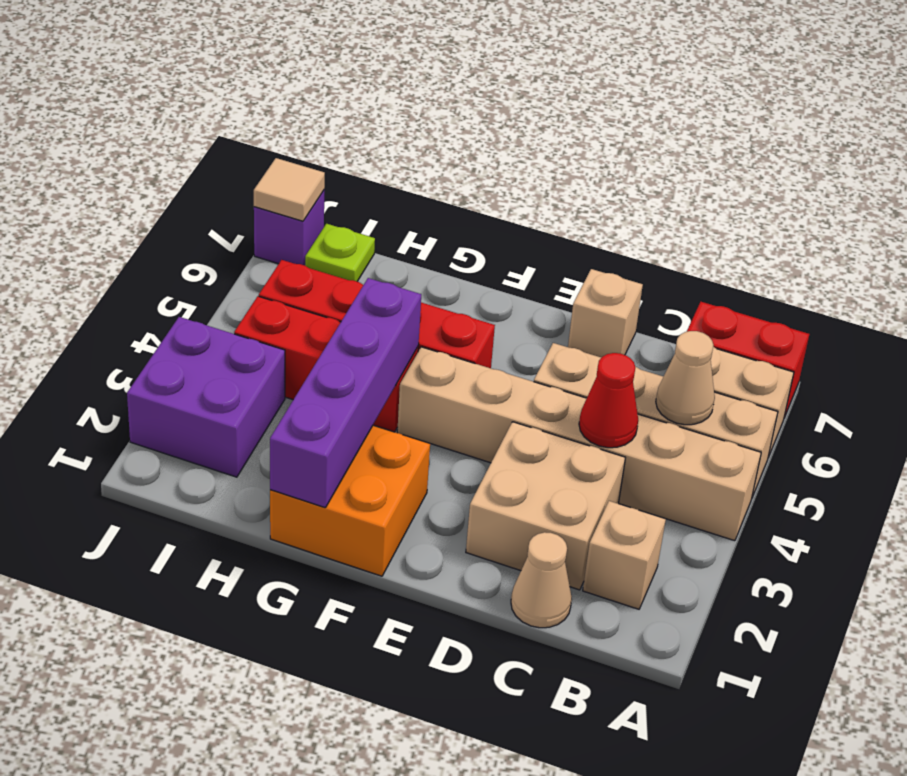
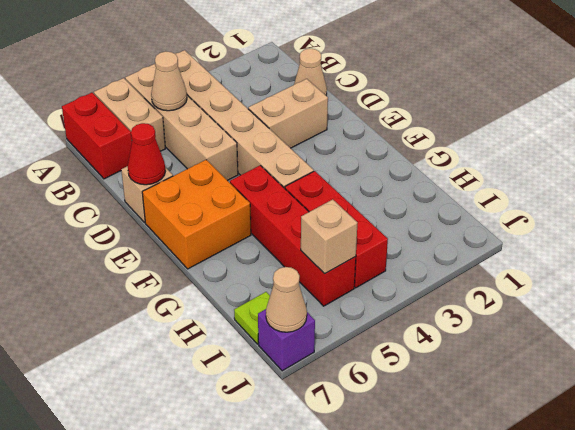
tan 1x1 brick [583,501,666,609] -> tan 1x1 brick moved to [301,199,357,274]
tan 2x2 brick [466,422,625,590] -> tan 1x2 brick [248,79,328,148]
red 1x1 cone [579,353,638,448] -> red 1x1 cone moved to [128,123,166,185]
orange 2x2 brick [270,426,430,576] -> orange 2x2 brick moved to [142,160,251,269]
purple 1x4 brick [270,278,421,508] -> none
purple 2x2 brick [127,317,285,477] -> none
tan 1x1 tile [254,158,325,221] -> tan 1x1 cone [266,267,307,332]

